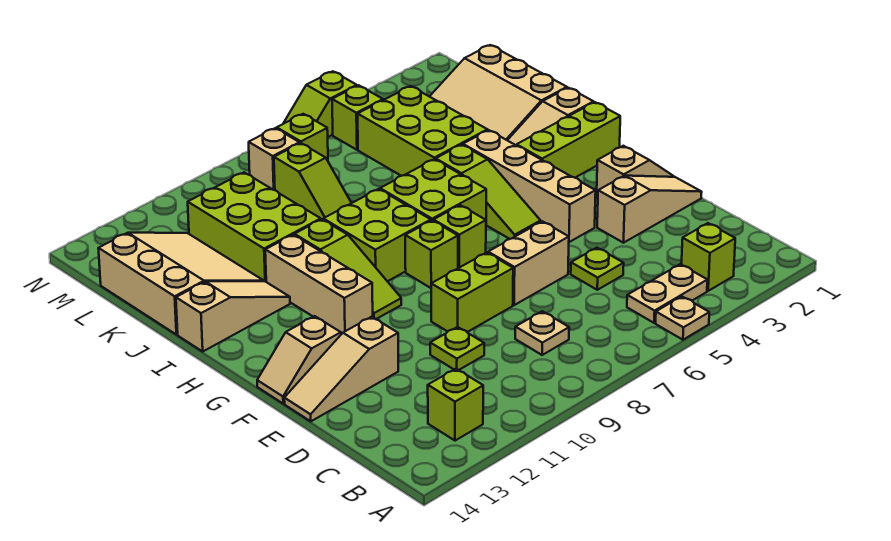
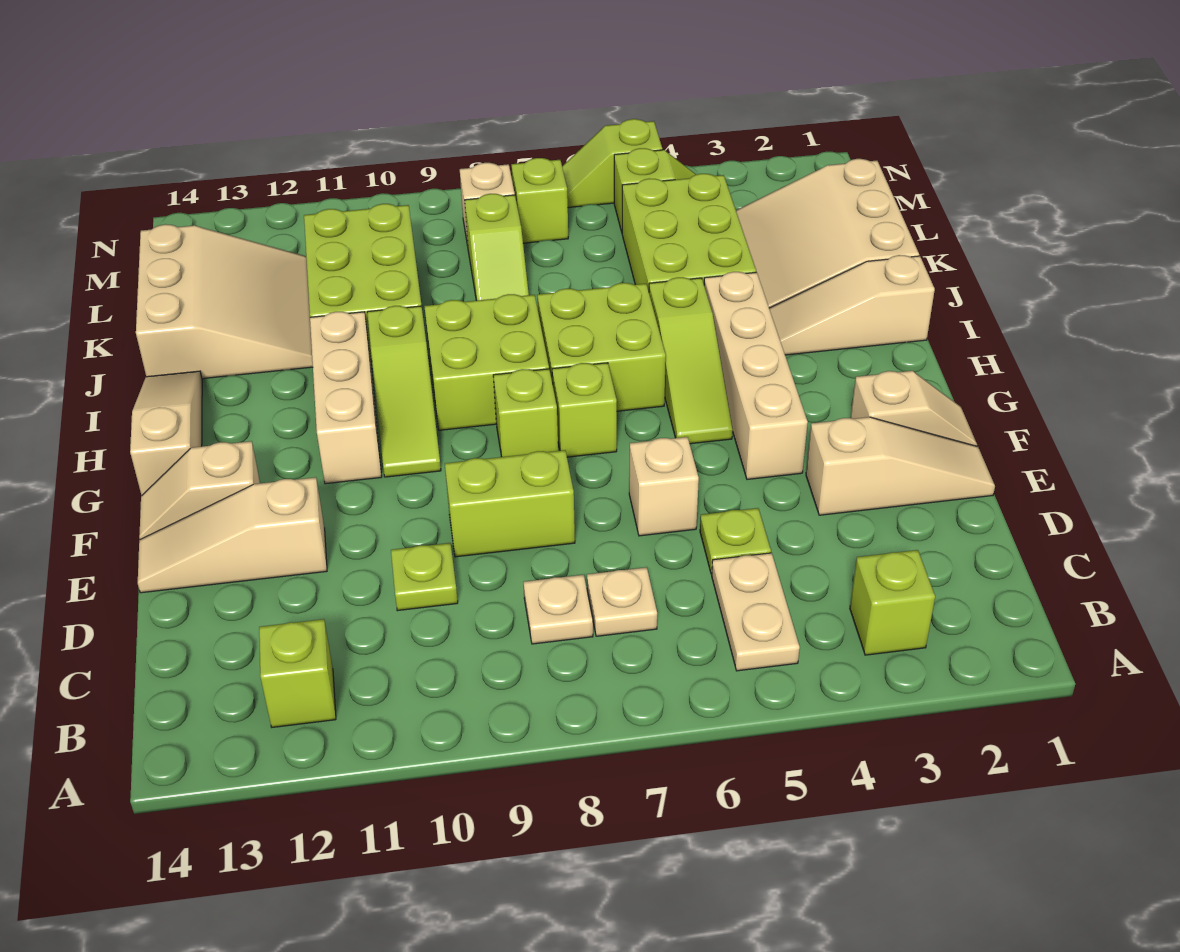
tan 1x1 plate [656,296,709,340] -> tan 1x1 plate moved to [587,567,657,636]
tan 1x2 plate [627,264,707,323] -> tan 1x2 plate turned to [712,553,800,671]
tan 1x2 brick [488,221,569,305] -> tan 1x1 brick [629,437,699,536]
lime 1x3 brick [517,102,620,178] -> none
tan 1x3 slope [176,281,290,351] -> tan 1x3 slope turned to [130,371,202,496]

